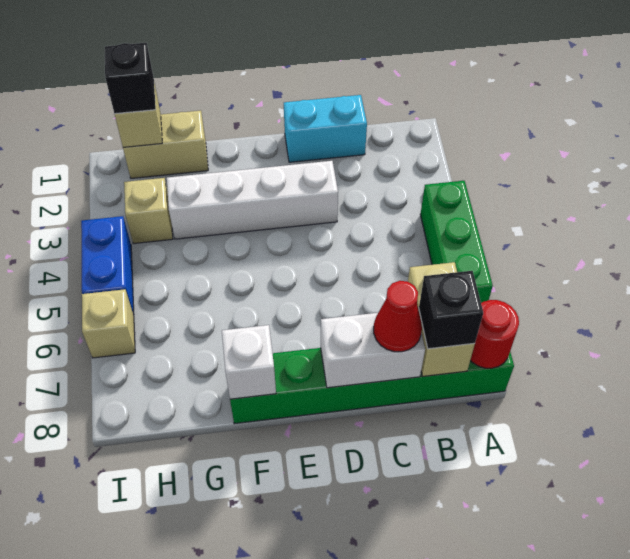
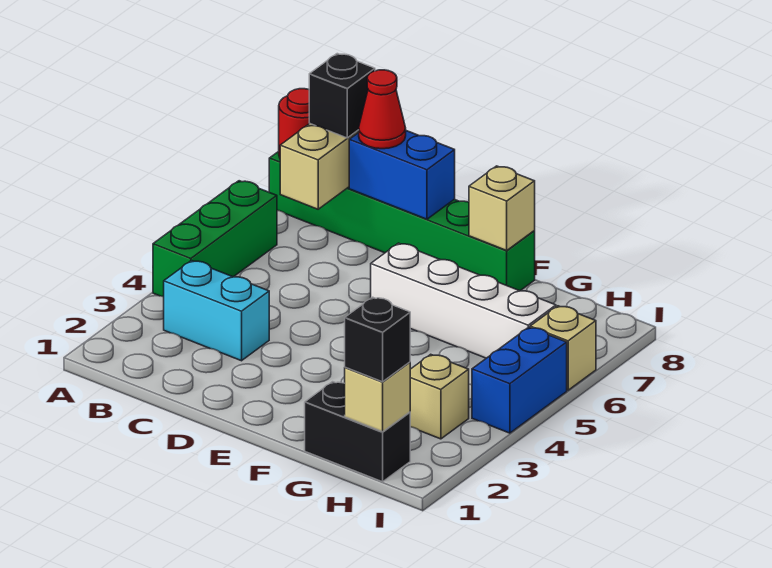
cyan 1x2 brick [284,95,367,162] -> cyan 1x2 brick moved to [164,261,269,361]
white 1x2 brick [321,313,425,388] -> blue 1x2 brick [349,131,455,219]
white 1x4 brick [167,161,338,239] -> white 1x4 brick moved to [371,243,556,358]
white 1x1 brick [222,325,276,399] -> tan 1x1 brick [469,166,535,250]
tan 1x2 brick [123,111,208,178] -> black 1x2 brick [305,382,410,482]

